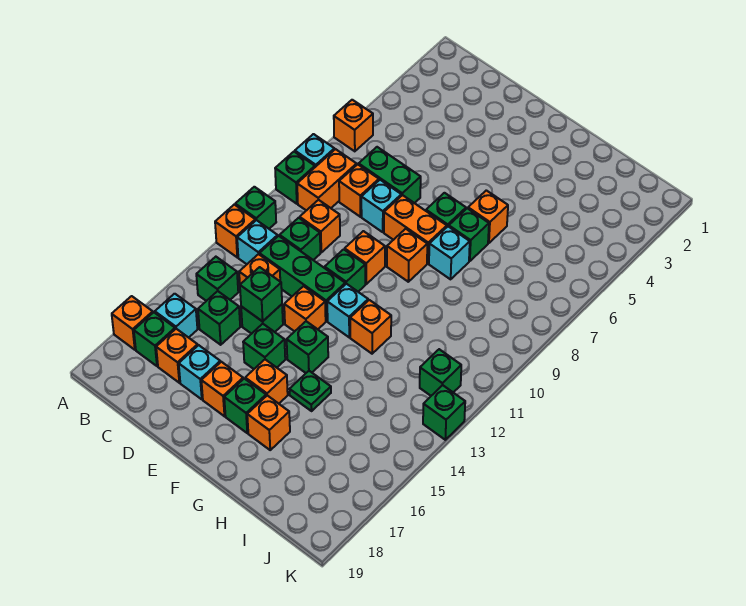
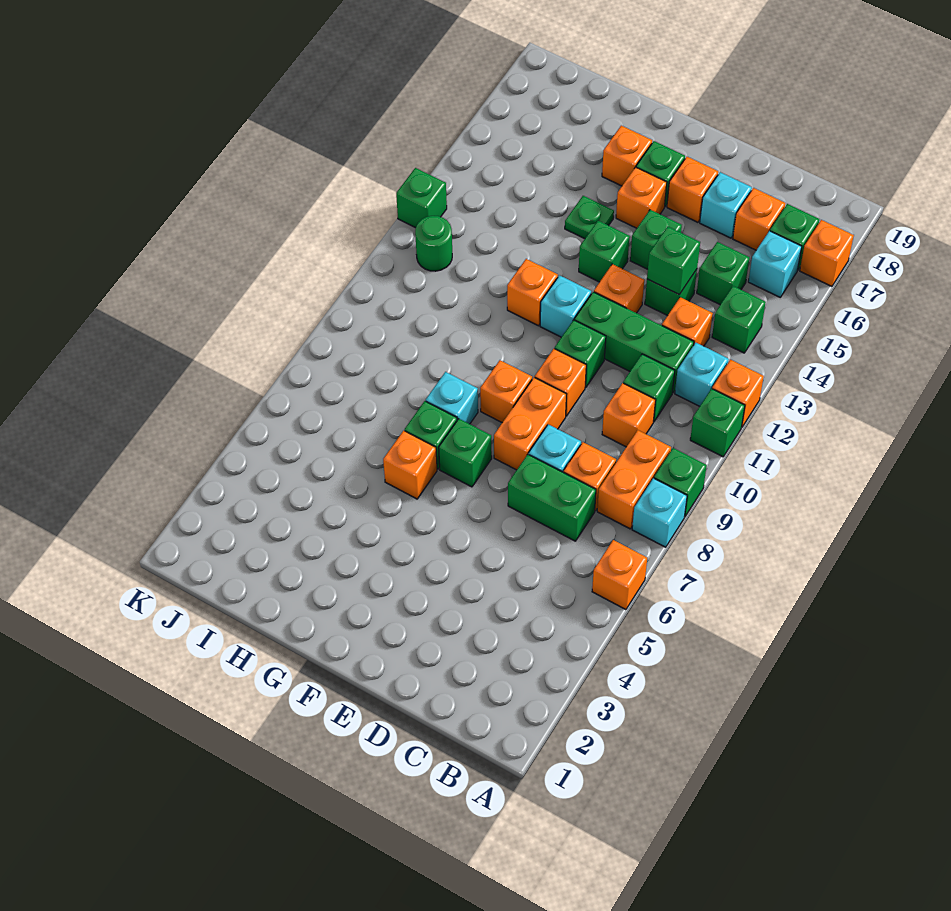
orange 1x2 brick [384,195,447,264] -> orange 1x2 brick turned to [494,377,566,470]
green 1x1 brick [420,349,461,396] -> green 1x1 round brick [415,216,452,271]

